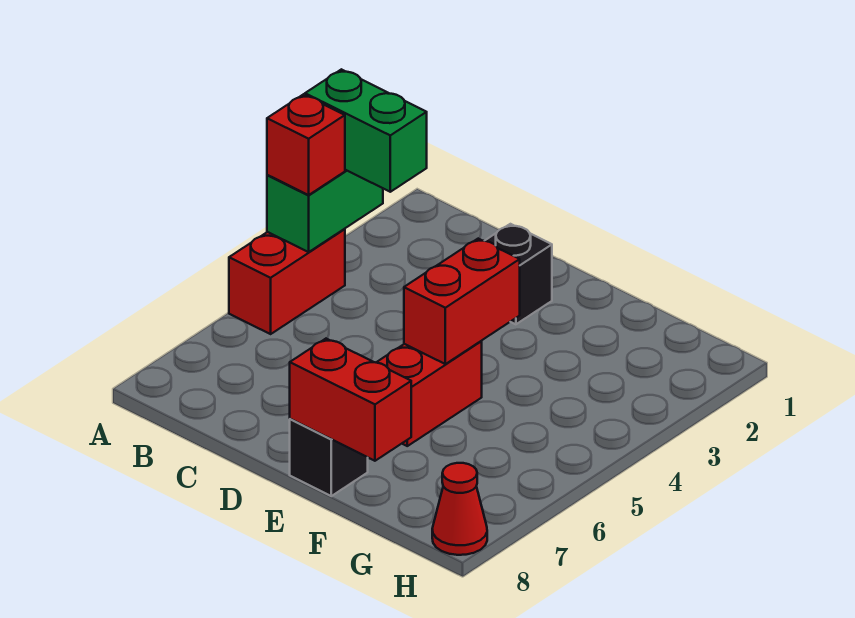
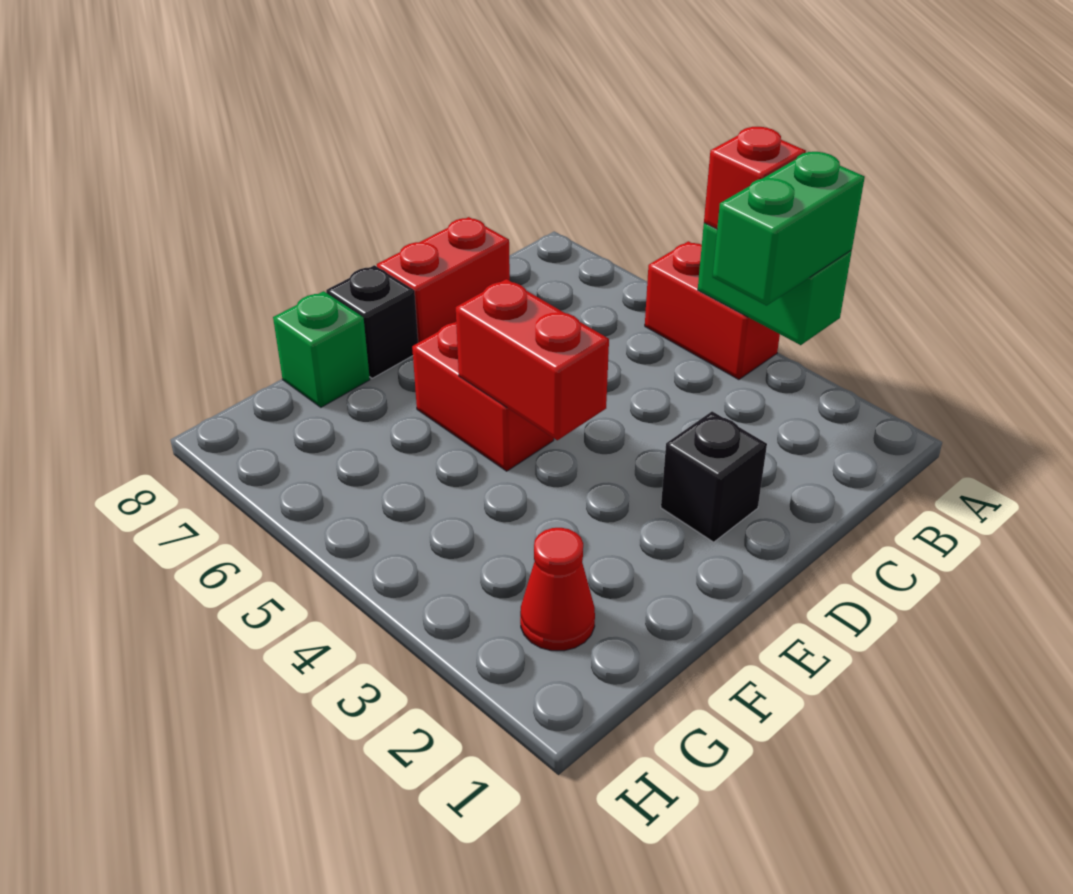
red 1x2 brick [290,339,411,461] -> red 1x2 brick moved to [377,217,510,343]
none -> green 1x1 brick [273,291,370,407]
red 1x1 cone [432,463,487,555] -> red 1x1 cone moved to [520,528,595,651]

